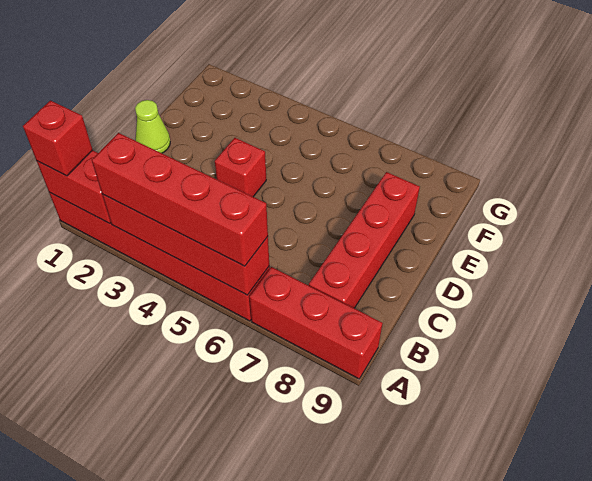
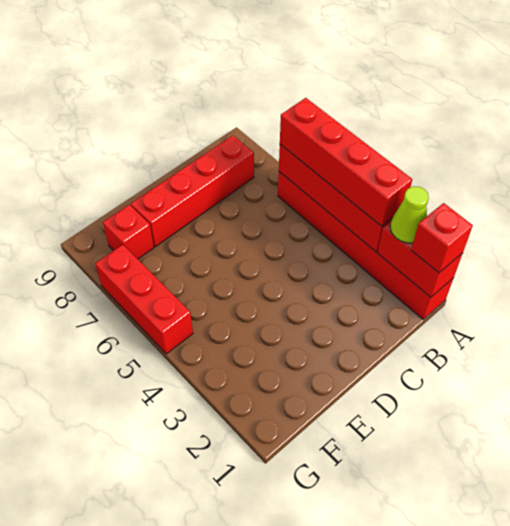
red 1x3 brick [249,267,383,379] -> red 1x3 brick moved to [95,245,193,354]
lime 1x1 cone [135,100,170,153] -> lime 1x1 cone moved to [390,186,429,243]
red 1x1 brick [215,138,266,197] -> red 1x1 brick moved to [103,205,154,259]

